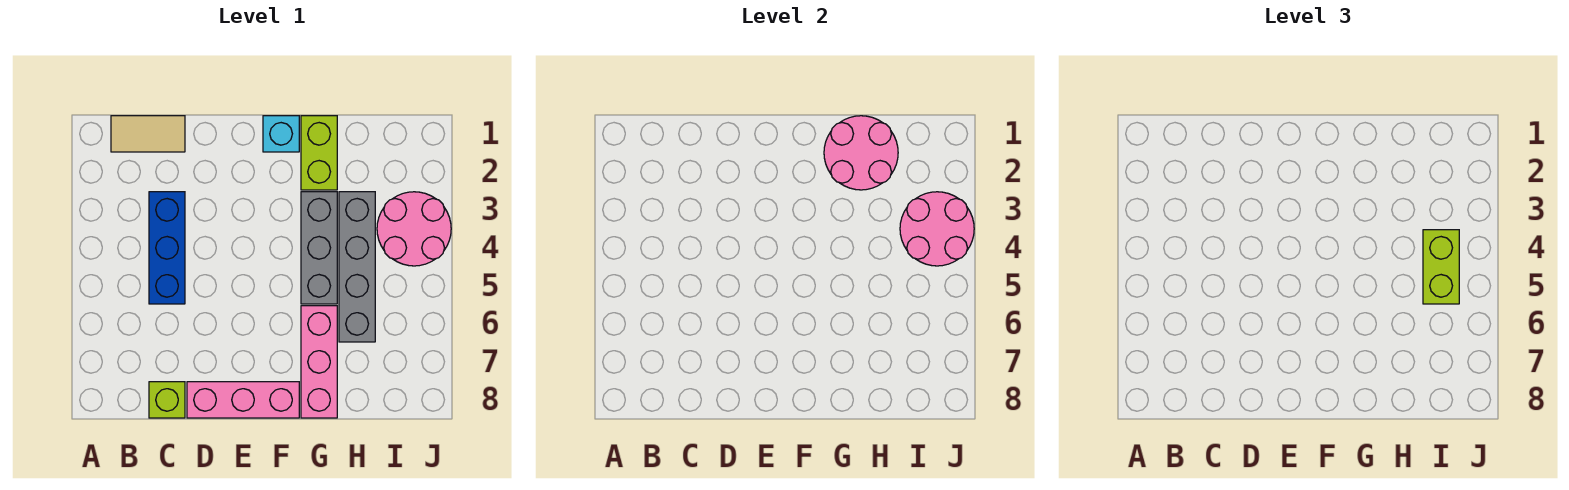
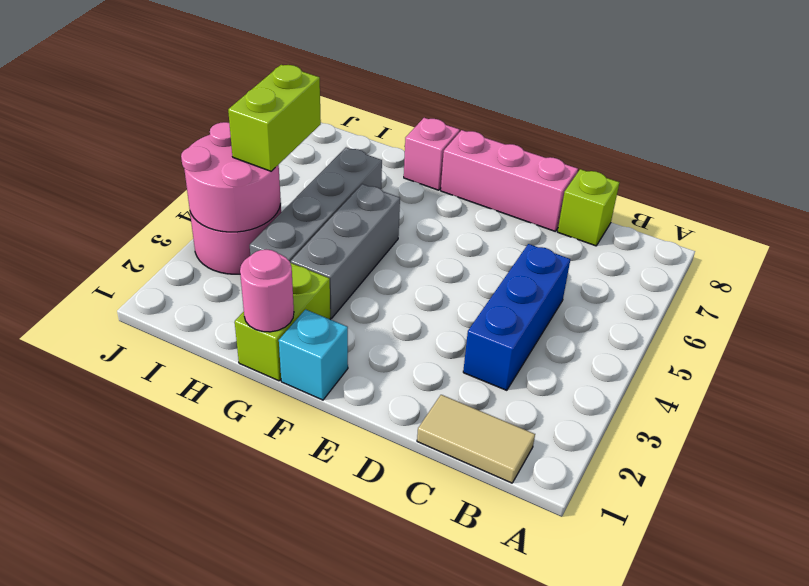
pink 2x2 round brick [824,116,898,190] -> pink 1x1 round brick [240,250,294,332]
pink 1x3 brick [301,306,337,418] -> pink 1x1 brick [404,118,460,190]

